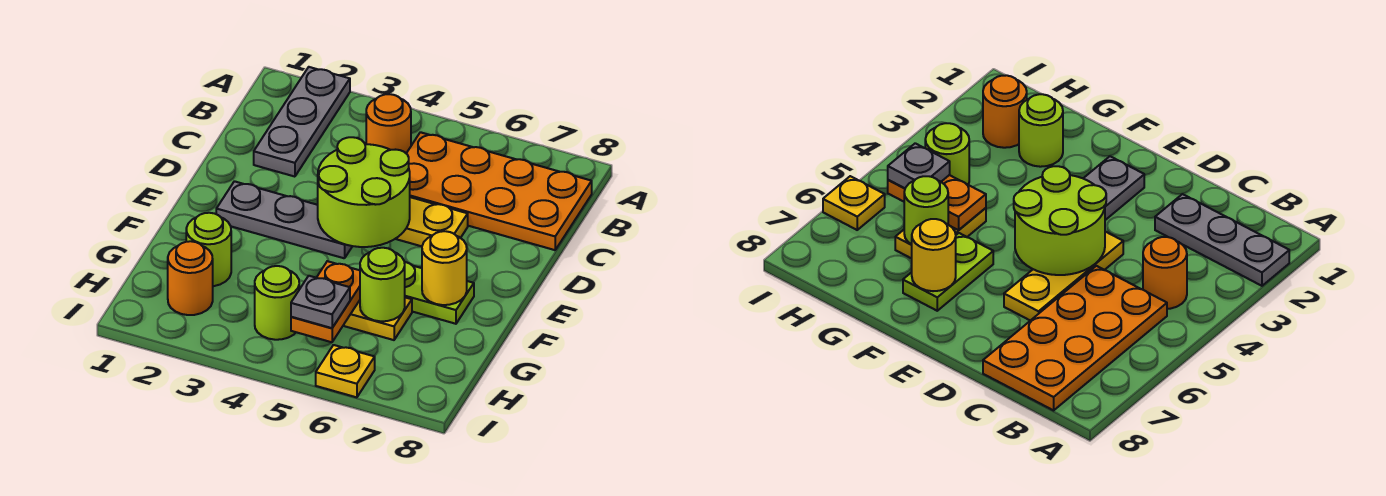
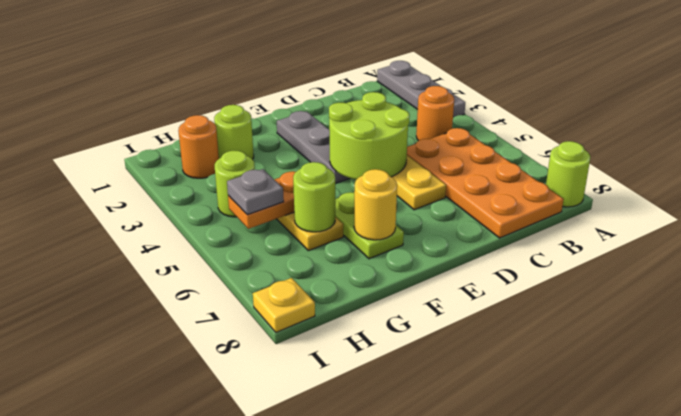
grey 1x3 plate [254,67,350,177] -> grey 1x3 plate turned to [377,61,465,118]
none -> lime 1x1 round brick [546,141,590,207]
yellow 1x1 plate [316,345,375,397] -> yellow 1x1 plate moved to [253,278,315,332]

